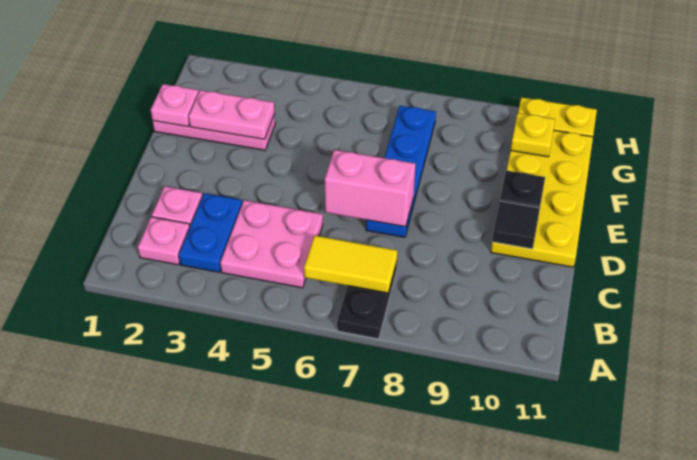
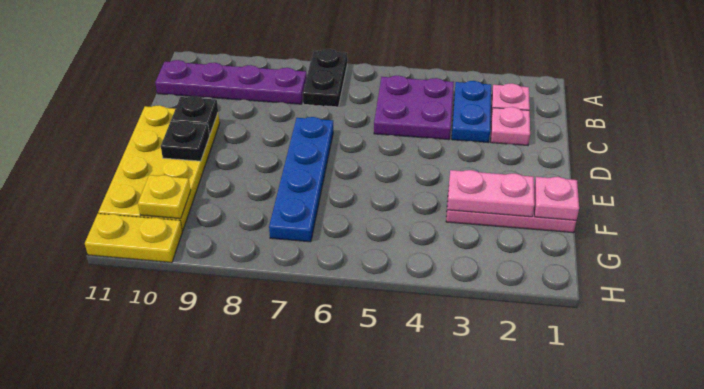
pink 2x2 plate [220,200,323,288] -> purple 2x2 plate [374,76,454,140]
yellow 1x2 tile [304,235,397,293] -> none
none -> purple 1x4 plate [155,60,307,104]
pink 1x2 brick [324,150,416,227] -> none
black 1x1 tile [492,201,540,249] -> black 1x1 plate [171,96,218,135]

